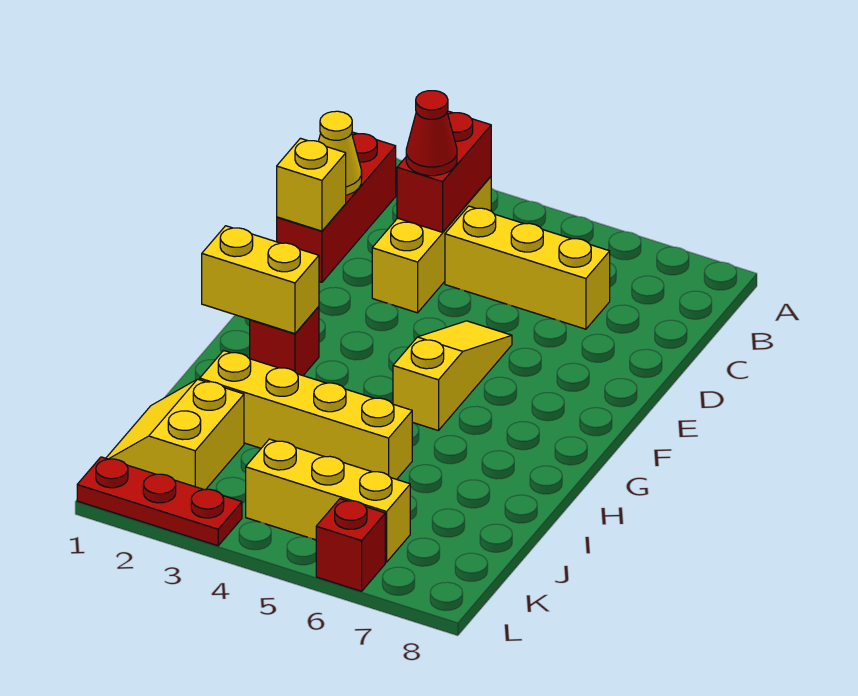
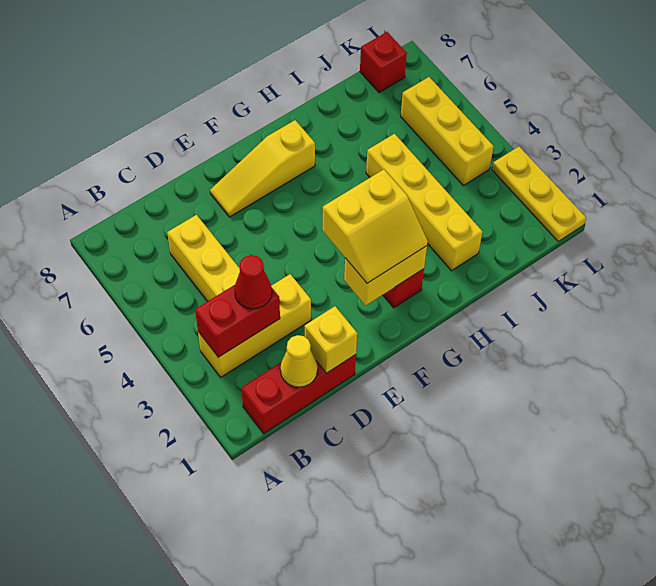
yellow 1x3 slope [393,321,512,431] -> yellow 1x3 slope moved to [210,120,315,217]
yellow 1x2 brick [202,226,319,334] -> yellow 1x2 brick turned to [344,246,427,305]
yellow 2x2 slope [106,379,244,490] -> yellow 2x2 slope moved to [322,169,428,283]
red 1x3 plate [77,457,242,546] -> yellow 1x3 plate [492,147,586,241]
red 1x1 brick [316,499,385,591] -> red 1x1 brick moved to [360,32,407,93]

